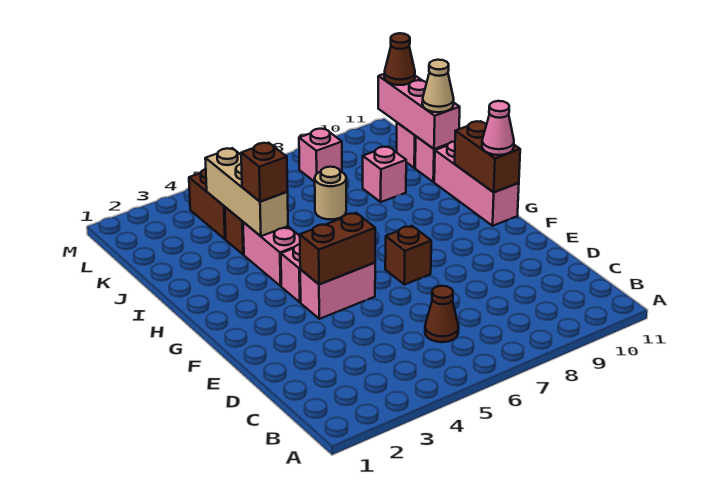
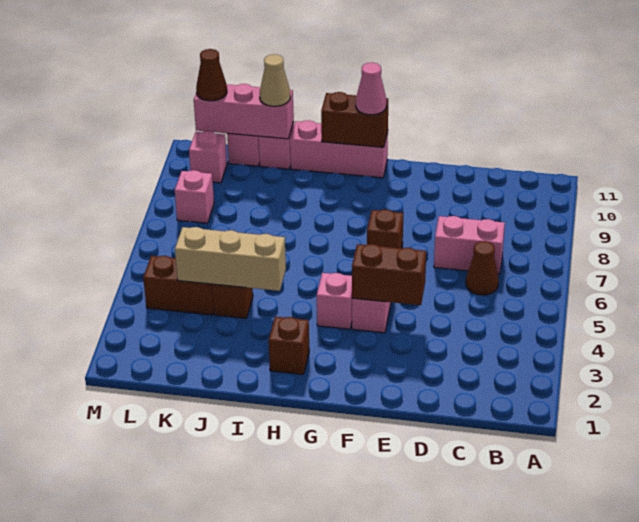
brown 1x2 brick [300,213,375,284] -> brown 1x2 brick turned to [352,244,426,305]
pink 1x2 brick [243,222,300,286] -> pink 1x2 brick moved to [434,216,505,274]
brown 1x1 brick [241,143,288,202] -> brown 1x1 brick moved to [269,317,309,374]
tan 1x1 round brick [315,167,346,220] -> none
pink 1x1 brick [363,147,406,202] -> pink 1x1 brick moved to [189,131,227,183]

